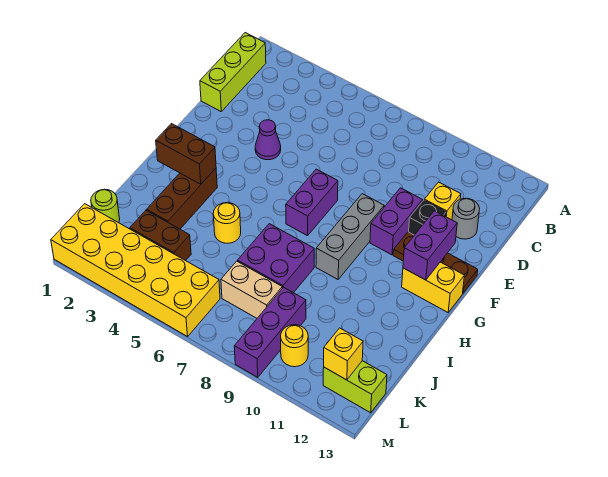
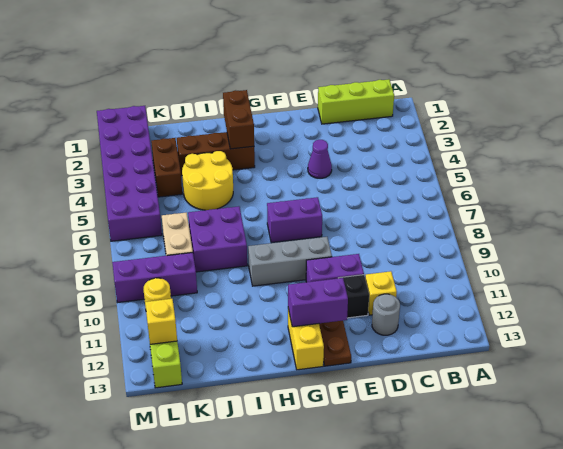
yellow 1x1 round brick [213,203,241,243] -> yellow 2x2 round brick [182,151,233,210]
lime 1x1 round brick [91,189,120,223] -> none
yellow 2x6 brick [51,204,220,337] -> purple 2x6 brick [97,106,162,241]

